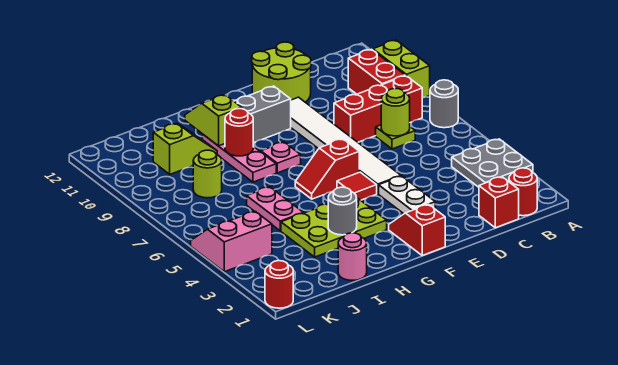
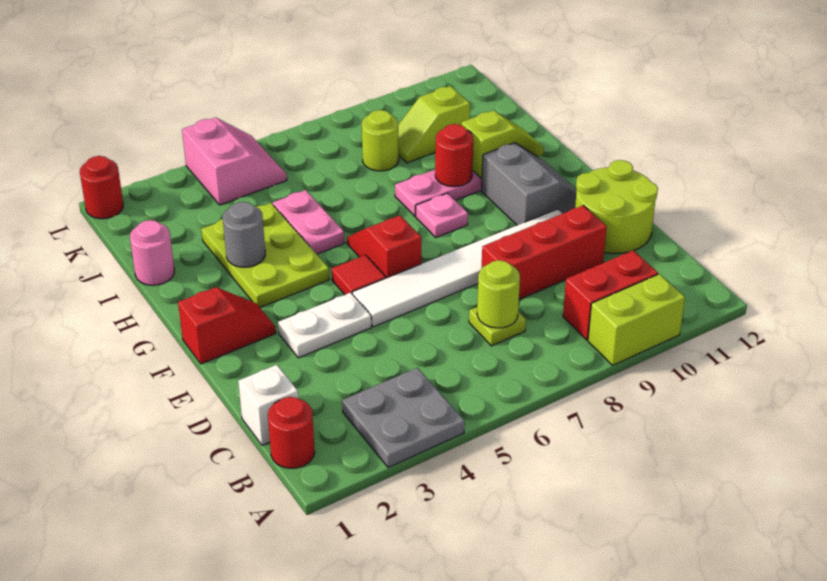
grey 1x1 round brick [430,80,458,128] -> none
red 1x3 brick [334,76,422,142] -> red 1x3 brick turned to [482,205,607,299]
red 1x1 brick [479,177,519,228] -> white 1x1 brick [238,365,298,445]
pink 1x2 plate [247,187,303,231] -> pink 1x2 plate turned to [273,190,344,254]
lime 1x2 slope [153,123,217,174] -> lime 1x2 slope turned to [398,86,470,163]

